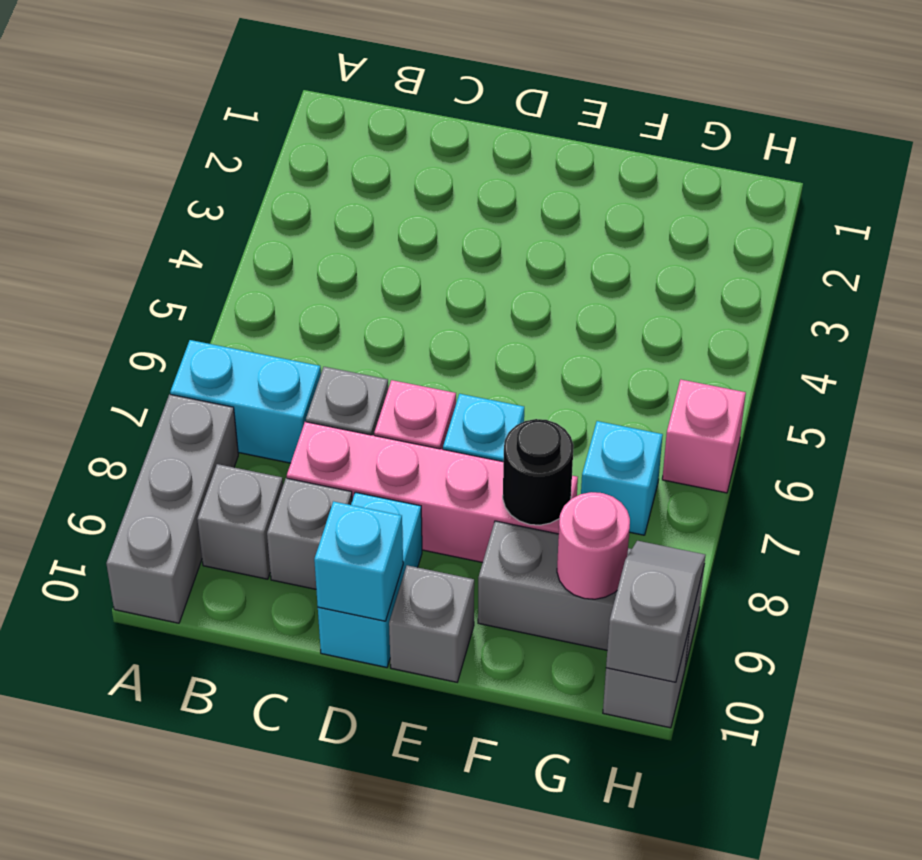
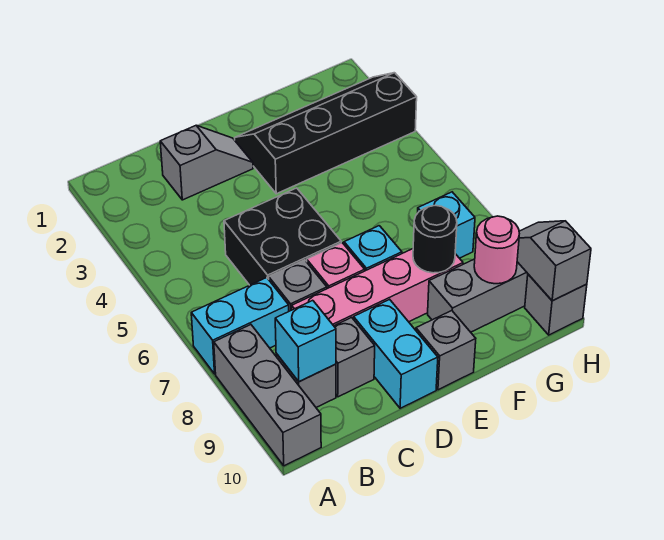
none -> grey 1x2 slope [160,126,253,200]
none -> black 2x2 brick [224,188,341,285]
cyan 1x1 brick [314,501,403,621] -> cyan 1x1 brick moved to [275,300,336,382]
none -> black 2x4 slope [235,73,417,194]
pink 1x1 brick [662,379,746,493] -> none

